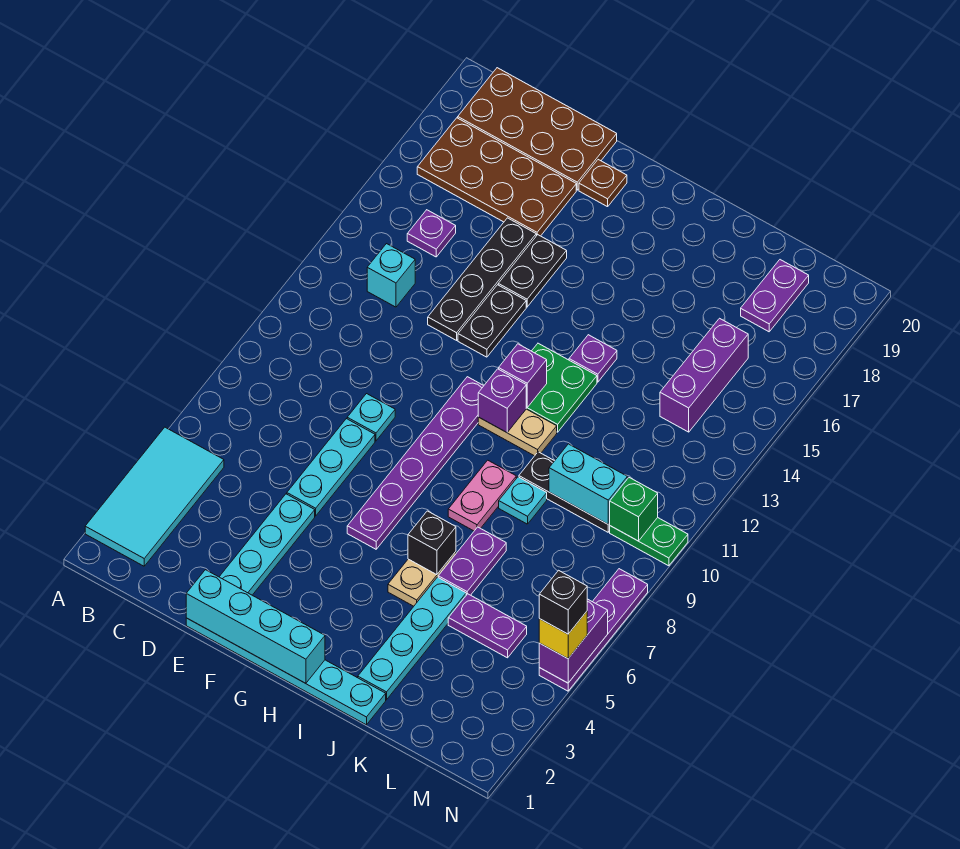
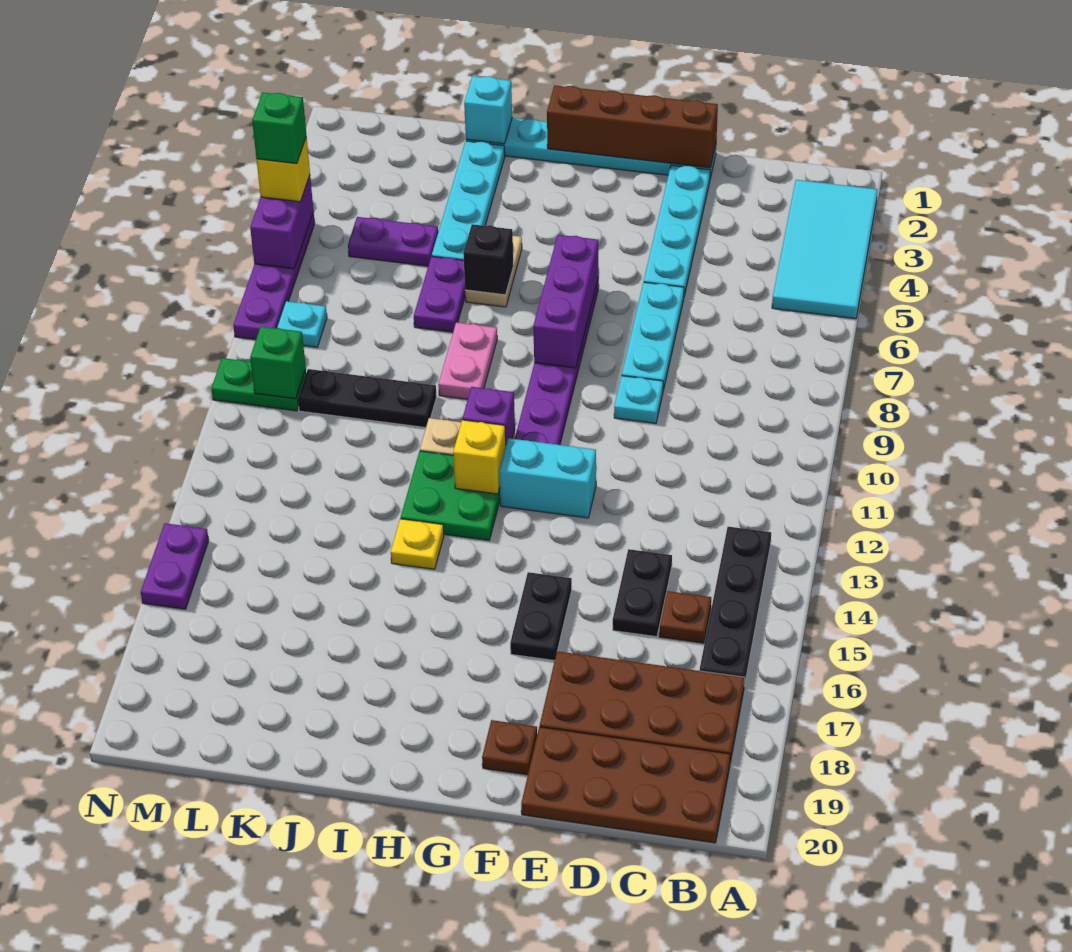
cyan 1x1 brick [367,244,415,307] -> cyan 1x1 brick moved to [464,76,512,144]
purple 1x1 plate [407,210,456,257] -> brown 1x1 plate [659,591,711,643]
cyan 1x4 brick [186,570,325,683] -> brown 1x4 brick [547,85,718,168]
black 1x4 plate [428,218,536,340] -> black 1x4 plate moved to [699,527,771,685]
black 1x2 plate [458,285,526,357] -> black 1x2 plate moved to [613,549,672,637]
purple 1x1 brick [499,344,547,407] -> yellow 1x1 brick [453,420,506,494]
purple 1x1 plate [569,335,617,382] -> yellow 1x1 plate [391,519,444,569]
cyan 1x1 plate [499,477,547,524] -> cyan 1x1 plate moved to [277,301,327,347]
cyan 1x2 brick [549,444,627,524] -> cyan 1x2 brick moved to [499,438,596,518]
purple 1x3 brick [660,318,748,432] -> purple 1x3 brick moved to [533,235,599,368]
purple 1x2 plate [741,260,809,332] -> purple 1x2 plate moved to [141,523,209,609]
black 1x1 brick [539,570,587,634] -> green 1x1 brick [252,92,306,164]

